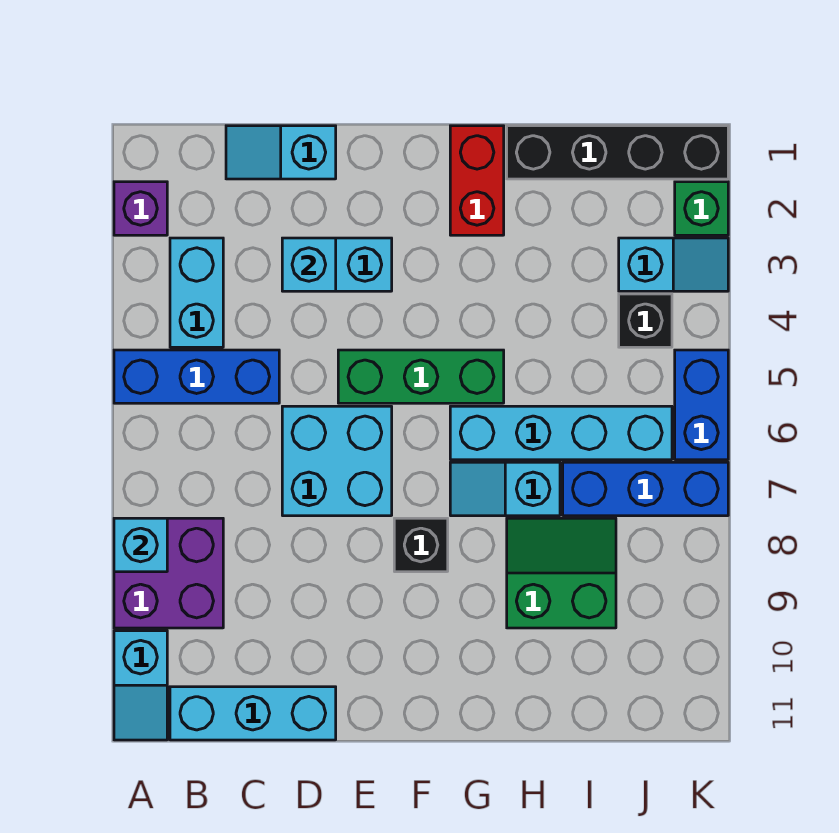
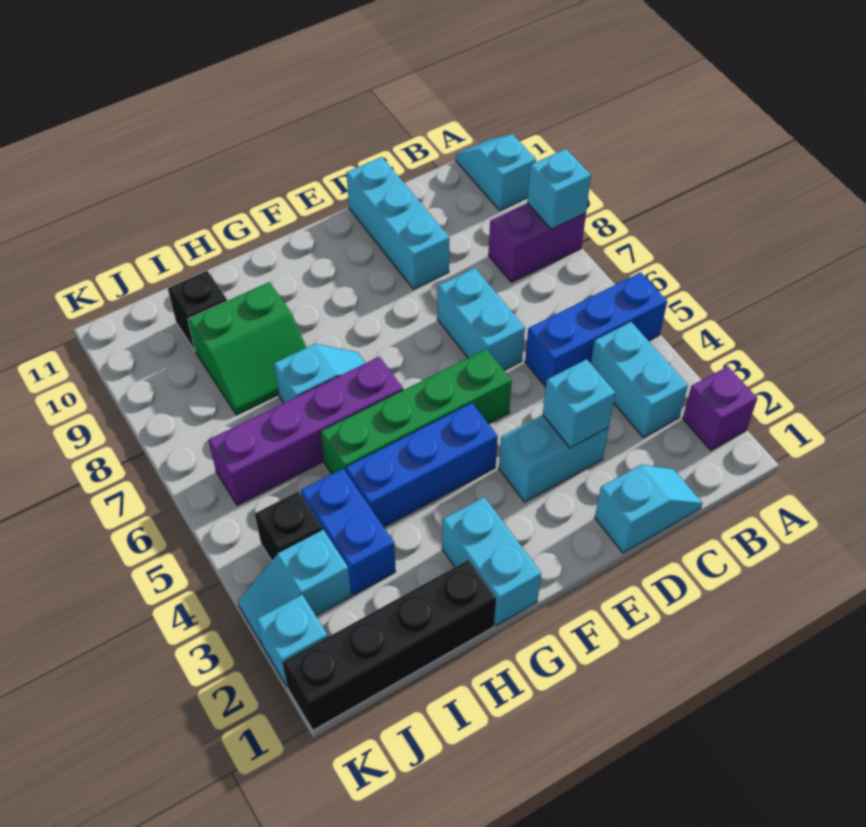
purple 2x2 brick [114,518,223,628] -> purple 1x2 brick [488,203,586,282]
cyan 1x3 brick [170,687,336,740] -> cyan 1x3 brick turned to [346,157,449,289]
cyan 2x2 brick [282,406,392,516] -> cyan 1x2 brick [438,268,525,370]
green 1x3 brick [338,350,504,403] -> green 1x4 brick [321,349,512,474]
black 1x1 brick [394,518,448,572] -> black 1x1 brick moved to [168,271,227,351]
red 1x2 brick [450,126,504,235] -> cyan 1x2 brick [442,497,541,625]
cyan 1x4 brick [450,406,672,460] -> purple 1x4 brick [208,357,403,505]
blue 1x3 brick [563,462,728,516] -> blue 1x3 brick moved to [345,403,498,527]
green 1x1 brick [675,182,728,235] -> cyan 1x1 brick [256,595,328,686]
blue 1x2 brick [675,350,728,460] -> blue 1x2 brick moved to [301,469,396,595]

